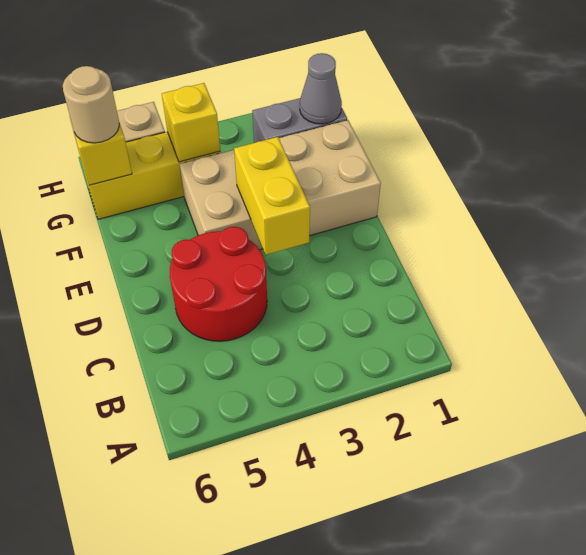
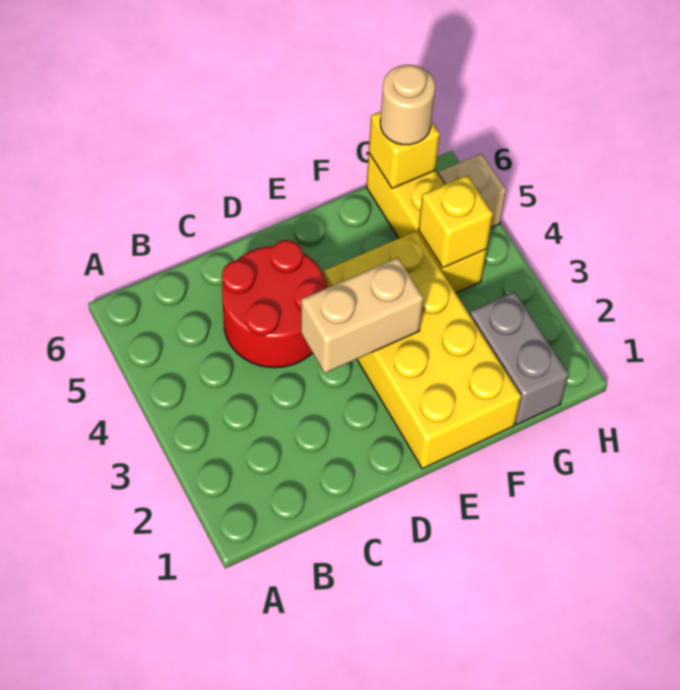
yellow 1x2 brick [234,137,310,255] -> tan 1x2 brick [301,258,423,373]
tan 2x4 brick [180,120,381,250] -> yellow 2x4 brick [324,231,521,469]
grey 1x1 cone [300,53,342,124] -> none

